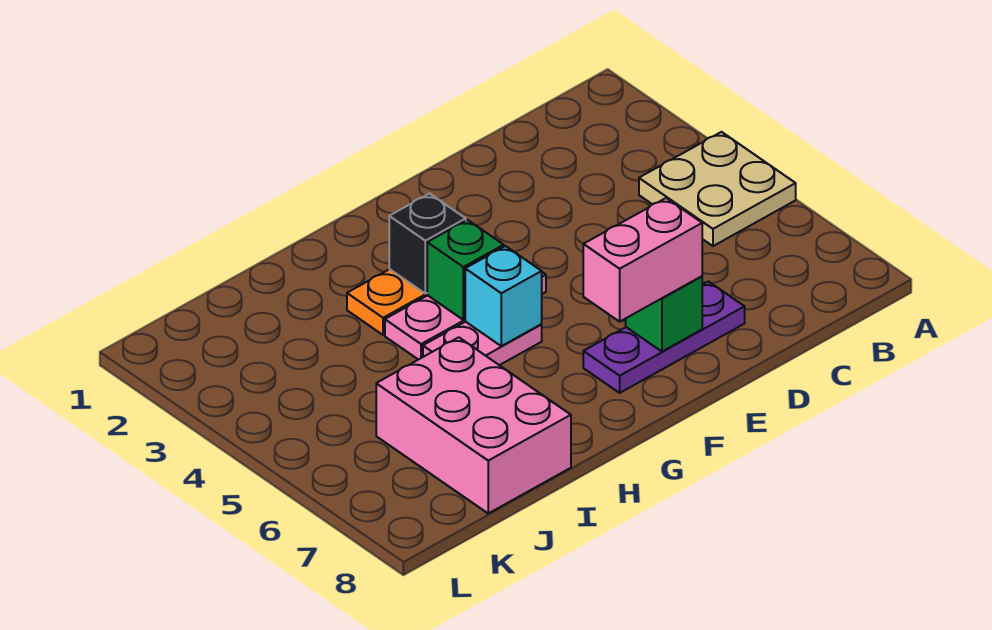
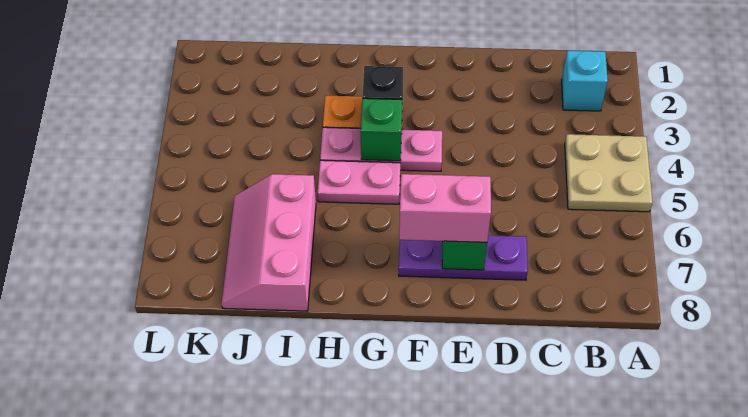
cyan 1x1 brick [465,246,542,346] -> cyan 1x1 brick moved to [562,50,608,111]
pink 2x3 brick [376,337,571,513] -> pink 2x3 slope [222,174,316,311]

